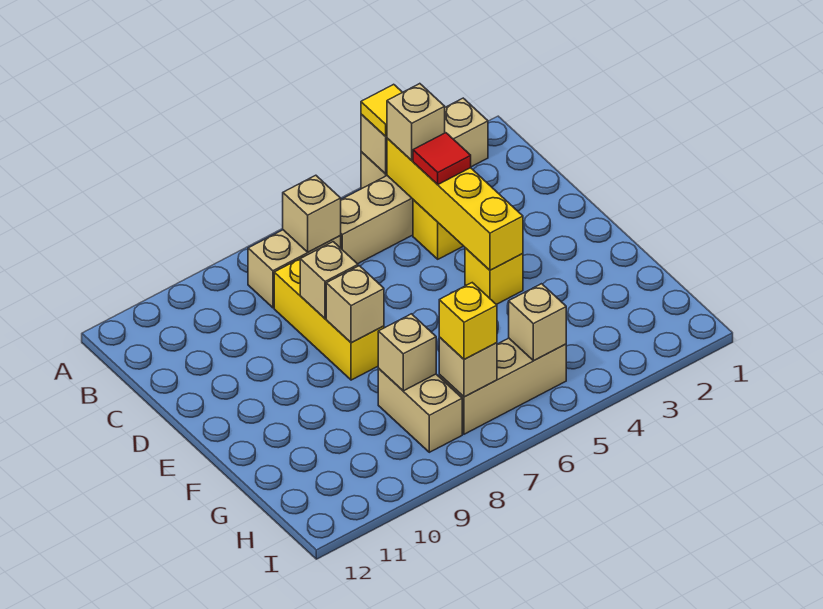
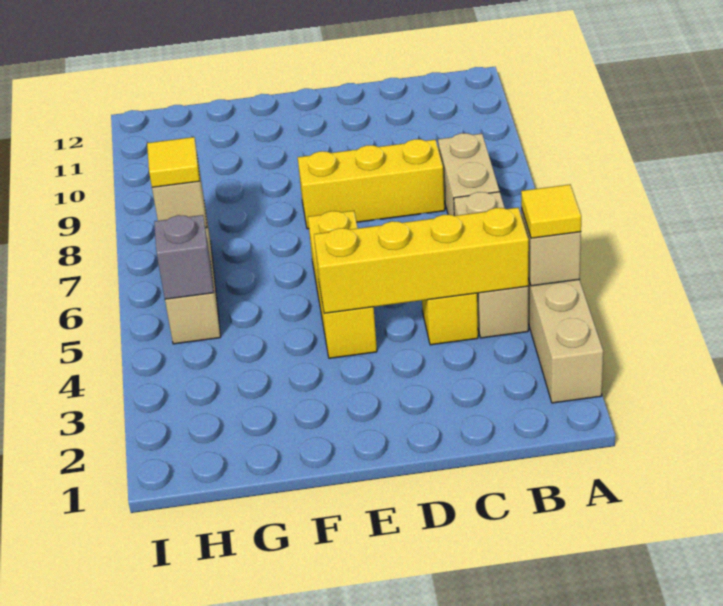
tan 1x1 brick [387,84,445,160] -> none
tan 1x1 brick [283,175,341,252] -> none
red 1x1 tile [413,133,471,184] -> none
tan 1x1 brick [300,242,358,319] -> none
yellow 1x1 brick [465,248,523,304] -> yellow 1x3 brick [308,211,377,358]
tan 1x1 brick [326,266,384,343] -> none
tan 1x2 brick [378,369,462,452] -> none
tan 1x1 brick [378,314,436,391] -> none
tan 1x1 brick [509,284,566,361] -> grey 1x1 brick [154,215,214,299]
yellow 1x1 brick [439,283,497,359] -> yellow 1x1 tile [147,137,200,187]

